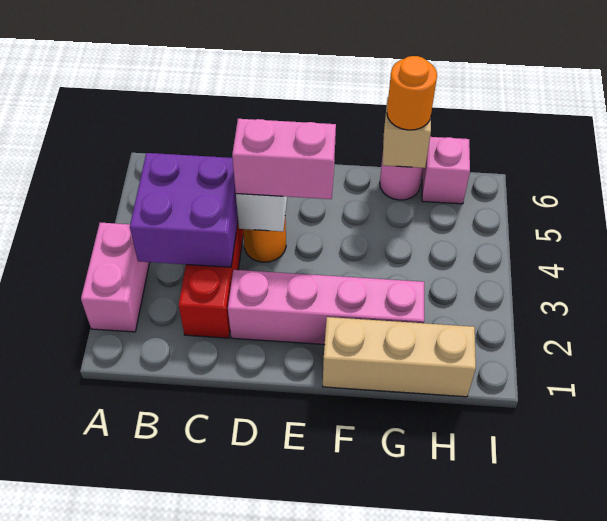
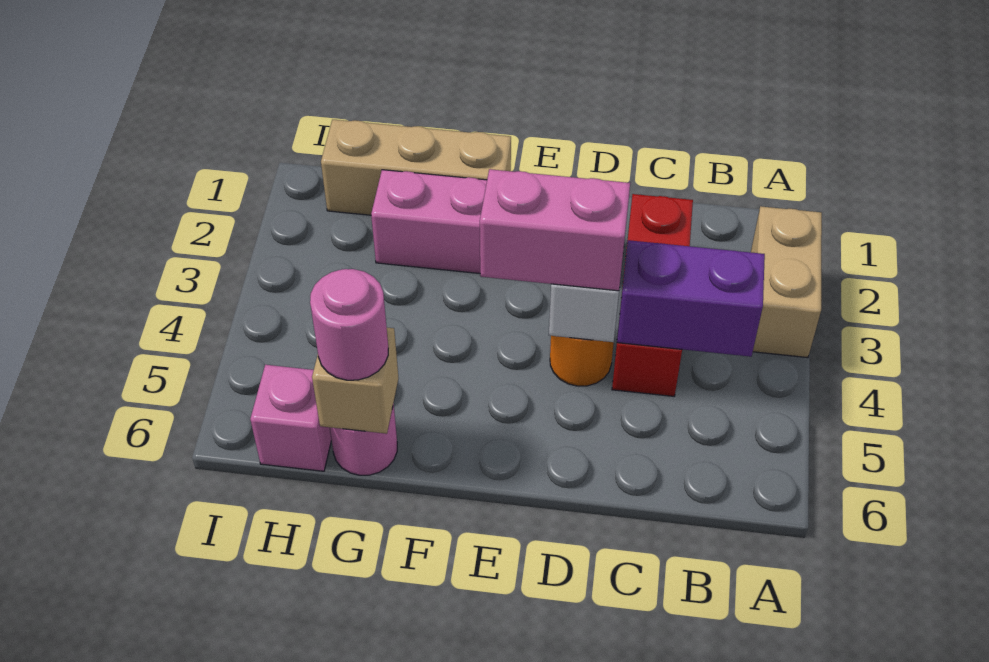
pink 1x2 brick [81,223,150,332] -> tan 1x2 brick [751,206,822,358]
purple 2x2 brick [130,153,238,267] -> purple 1x2 brick [617,240,765,357]
orange 1x1 round brick [387,56,437,130] -> pink 1x1 round brick [310,269,388,380]

